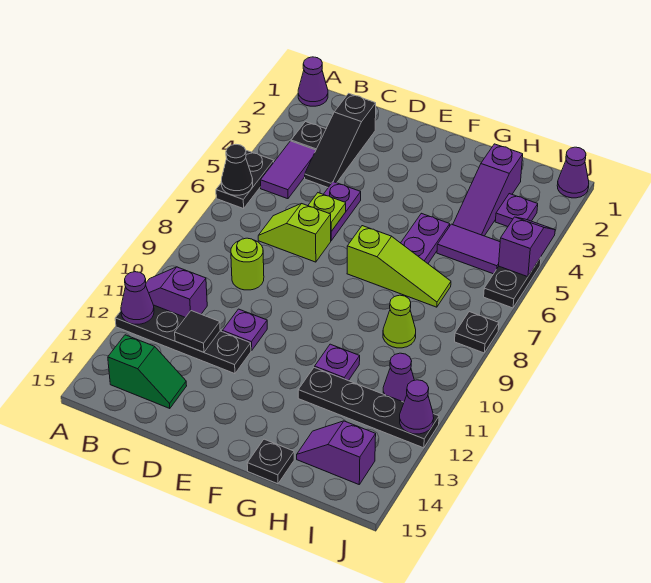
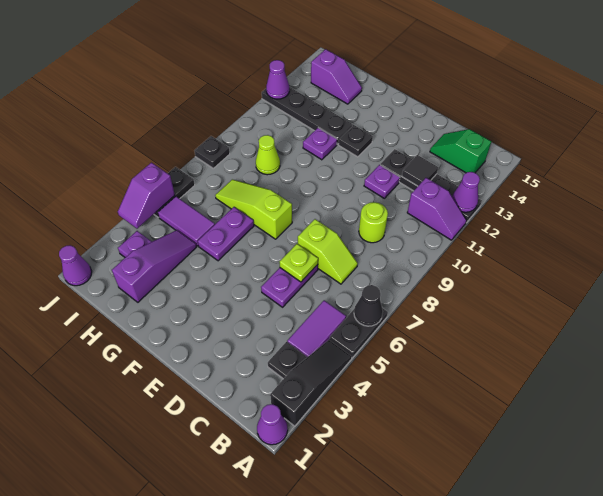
black 1x3 slope [305,93,376,187] -> black 1x3 slope moved to [270,340,352,426]
black 1x1 plate [247,439,294,484] -> black 1x1 plate moved to [339,125,373,157]
purple 1x1 cone [383,353,414,402] -> none

